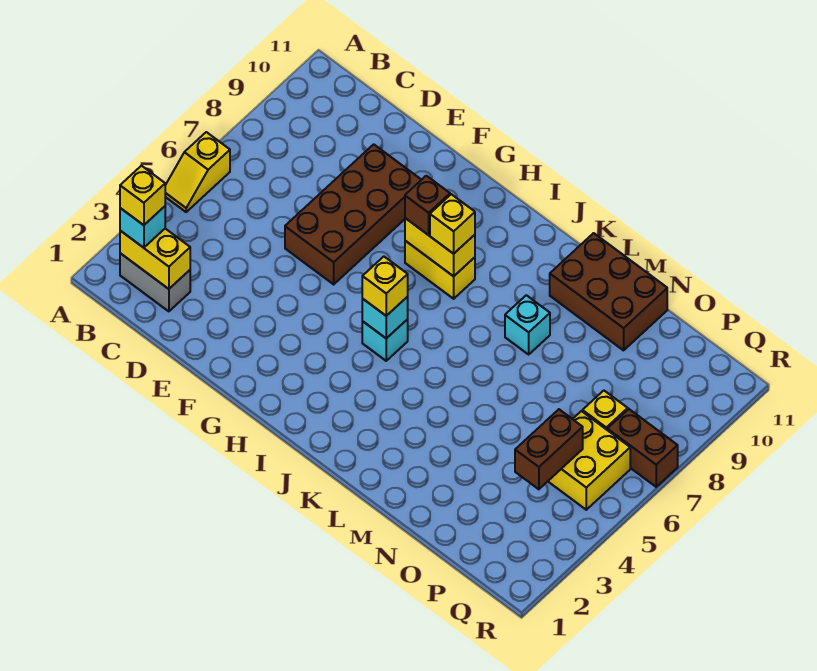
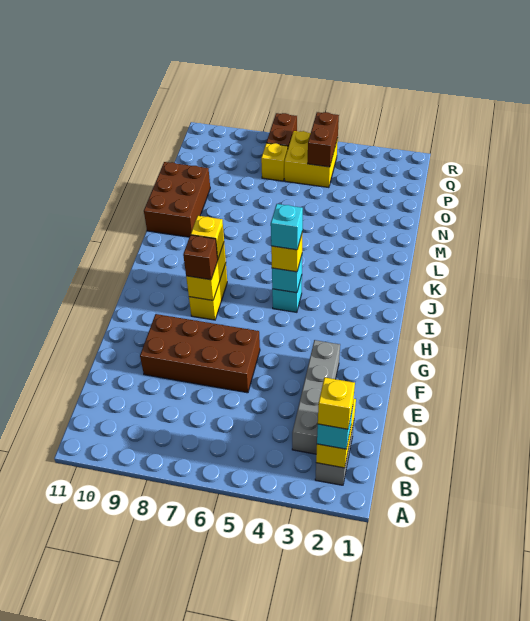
yellow 1x2 slope [165,132,230,212] -> none
none -> grey 1x4 brick [292,340,340,454]
cyan 1x1 brick [505,295,550,354] -> cyan 1x1 brick moved to [271,204,303,250]
brown 1x2 brick [515,409,583,489] -> brown 1x2 brick turned to [308,112,339,167]

